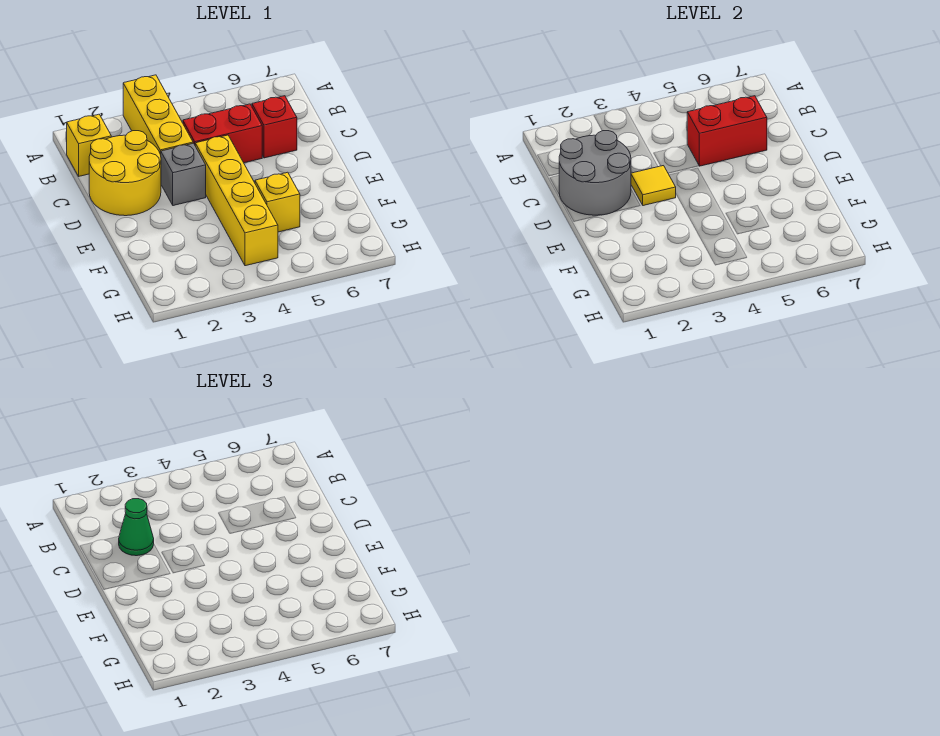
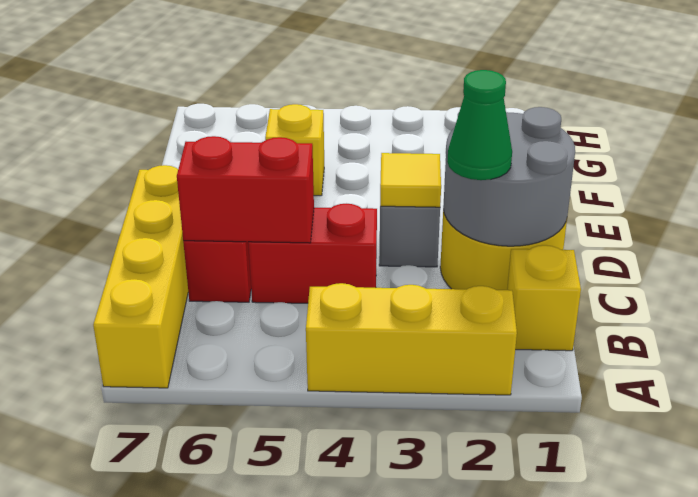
yellow 1x3 brick [123,75,193,155] -> yellow 1x3 brick turned to [306,283,517,395]
yellow 1x4 brick [195,135,278,266] -> yellow 1x4 brick moved to [93,165,188,388]

